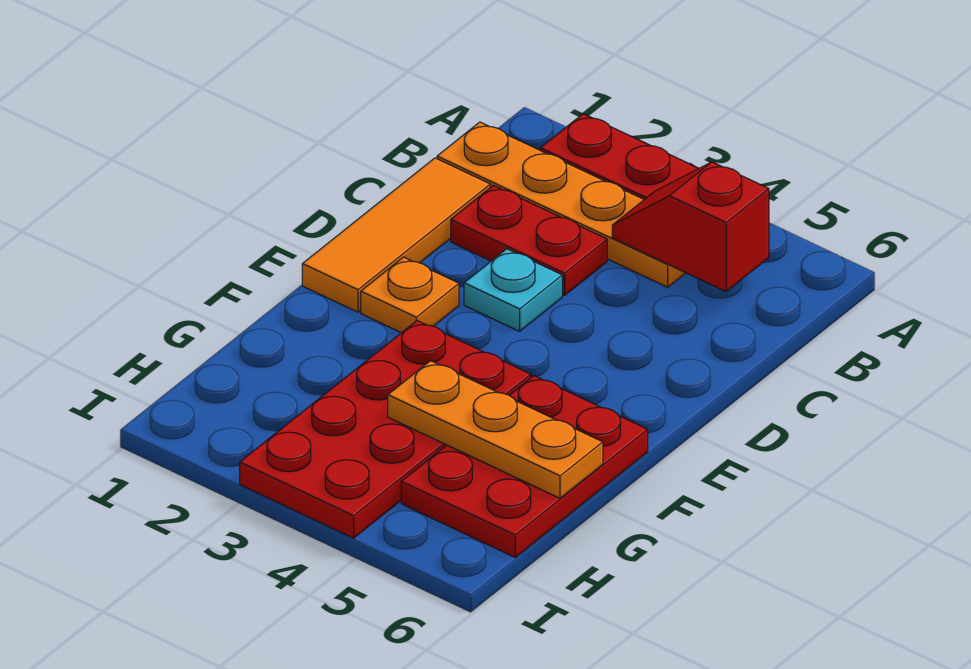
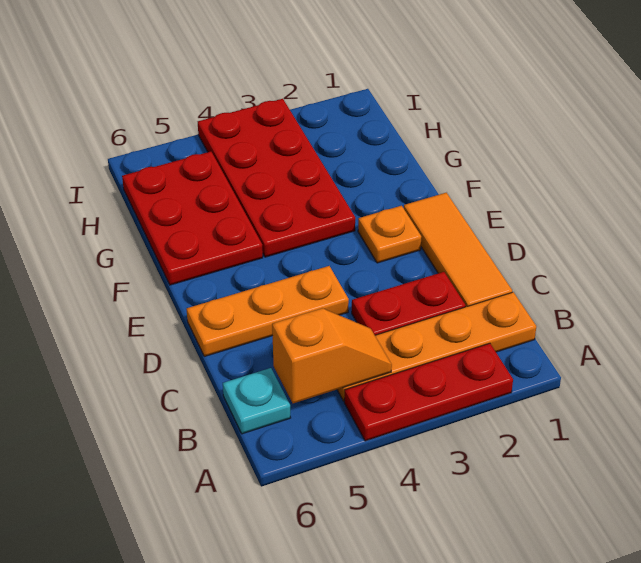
red 1x2 slope [612,162,769,291] -> orange 1x2 slope [272,308,392,403]
cyan 1x1 plate [464,249,562,331] -> cyan 1x1 plate moved to [223,368,291,434]
orange 1x3 plate [388,361,603,498] -> orange 1x3 plate moved to [186,266,349,356]

